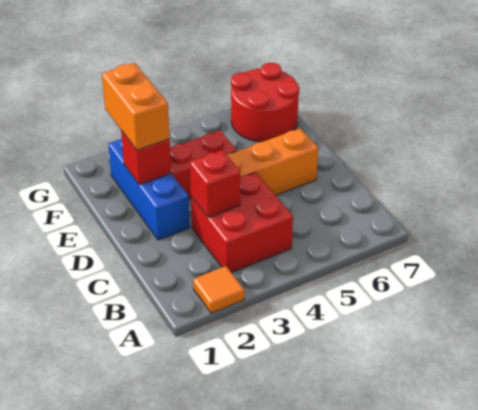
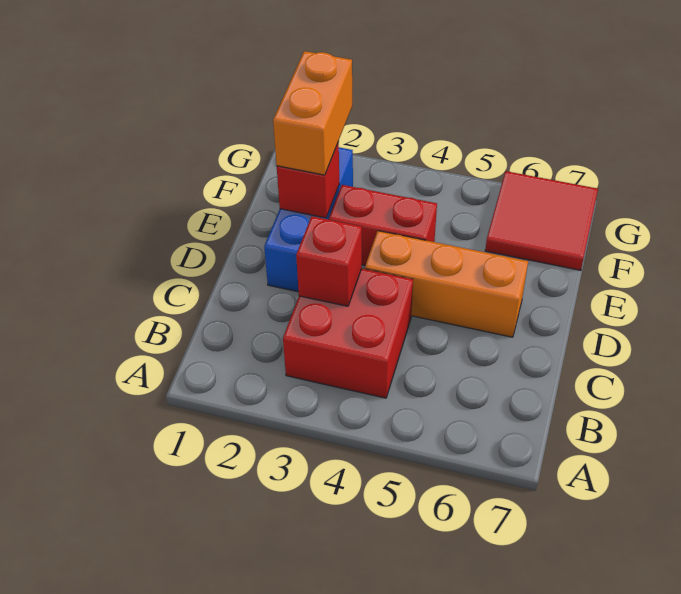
orange 1x1 tile [193,266,244,313] -> none
red 2x2 round brick [231,63,299,142] -> red 2x2 tile [485,171,598,270]

